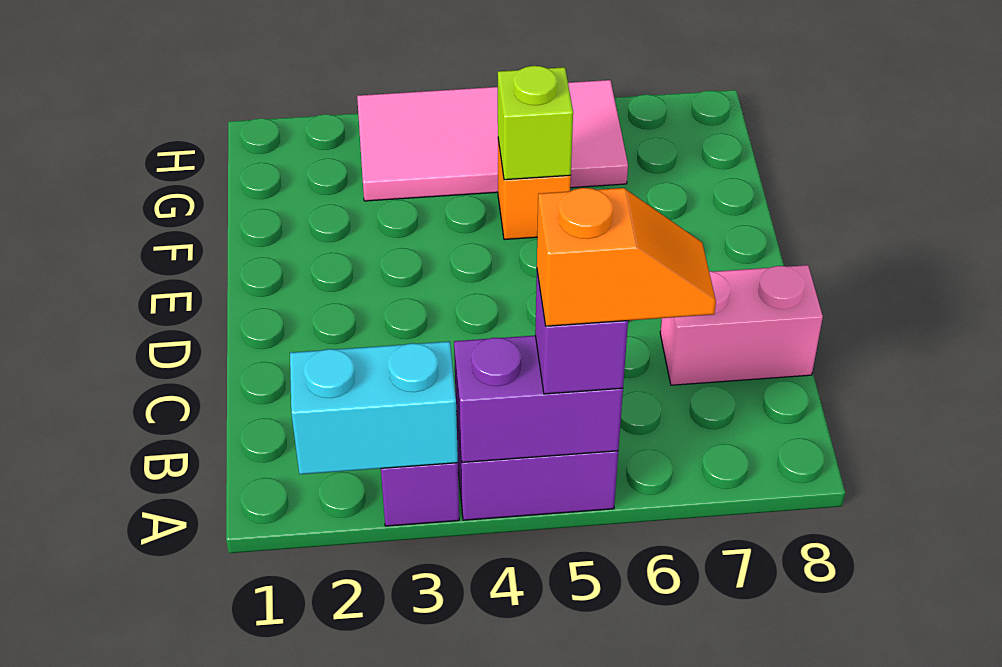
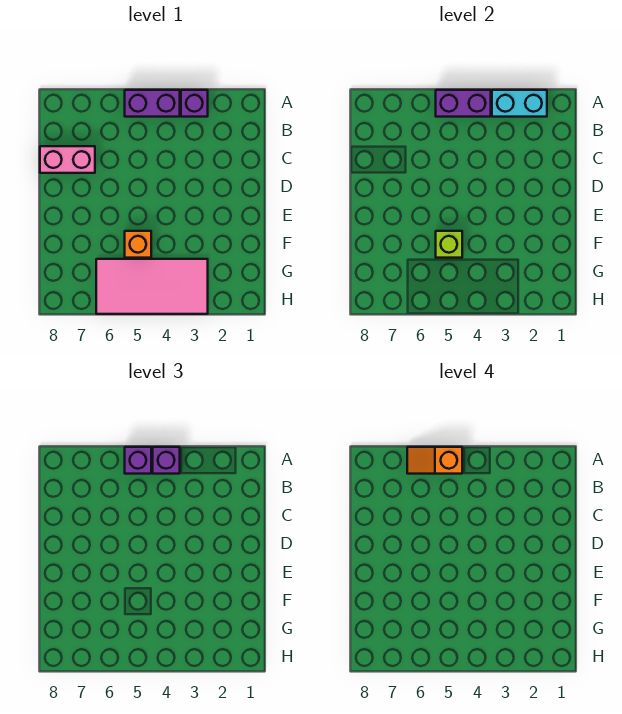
none -> purple 1x1 brick [153,447,180,474]

